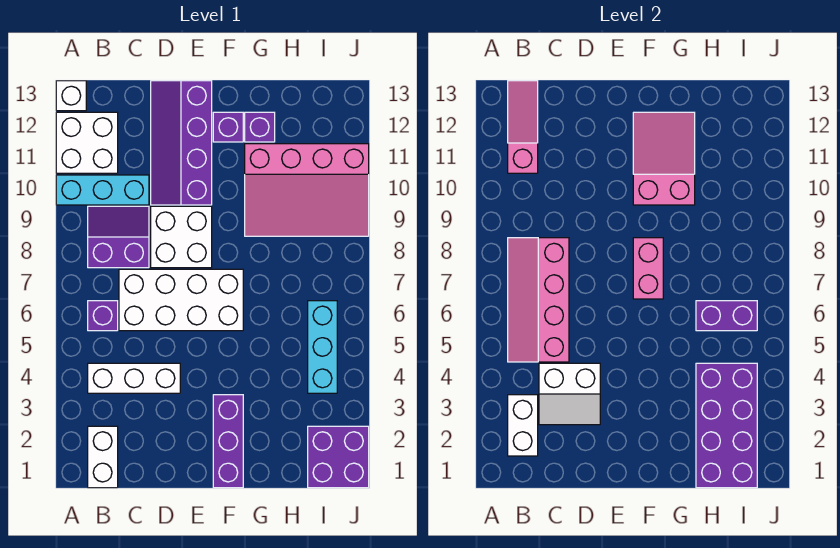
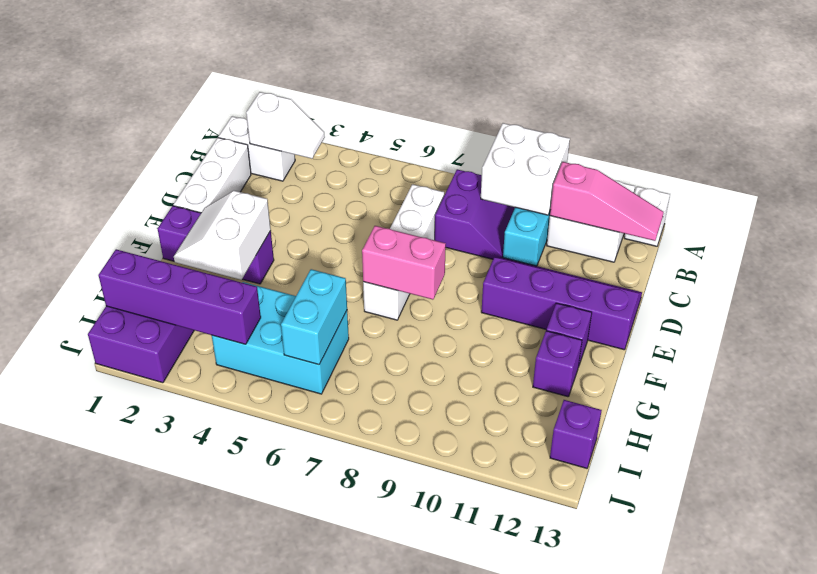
white 1x2 brick [508,395,538,456] -> white 1x2 slope [246,92,325,159]
white 1x3 brick [88,363,180,393] -> white 1x3 brick moved to [174,138,251,213]
pink 2x4 slope [508,238,569,362] -> none
purple 1x1 brick [88,301,118,331] -> purple 1x1 brick moved to [550,400,602,468]
white 2x2 slope [539,363,600,425] -> white 2x2 slope moved to [174,191,271,280]
white 2x4 brick [119,269,243,331] -> white 1x4 brick [363,184,444,320]
white 2x2 brick [151,206,212,268] -> white 2x2 brick moved to [481,123,570,215]
pink 2x3 slope [633,112,695,205] -> none
pink 3x4 slope [245,144,369,236] -> none
purple 2x4 brick [696,363,757,488] -> purple 1x4 brick [98,249,261,344]
purple 1x2 brick [696,301,757,331] -> cyan 1x2 brick [281,269,347,365]
cyan 1x3 brick [308,301,337,393] -> cyan 2x3 brick [212,282,349,394]

